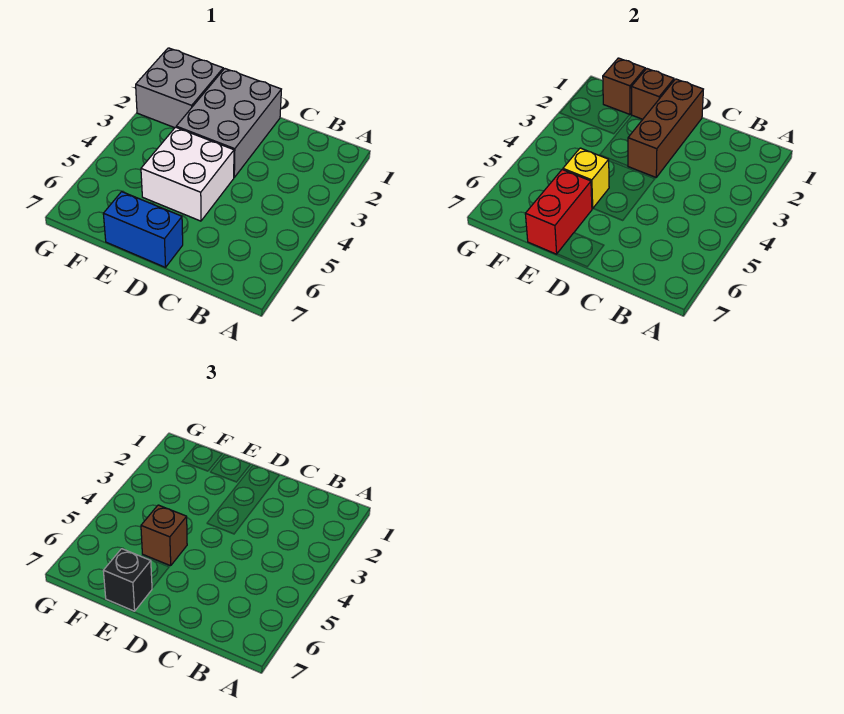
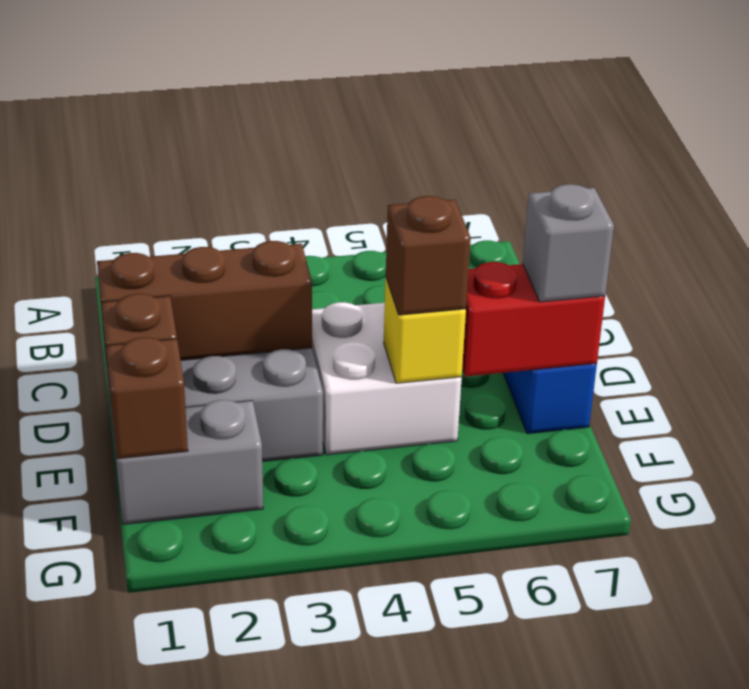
black 1x1 brick [103,549,152,611] -> grey 1x1 brick [523,184,614,302]
grey 2x2 brick [136,48,223,128] -> grey 1x2 brick [113,400,263,524]

